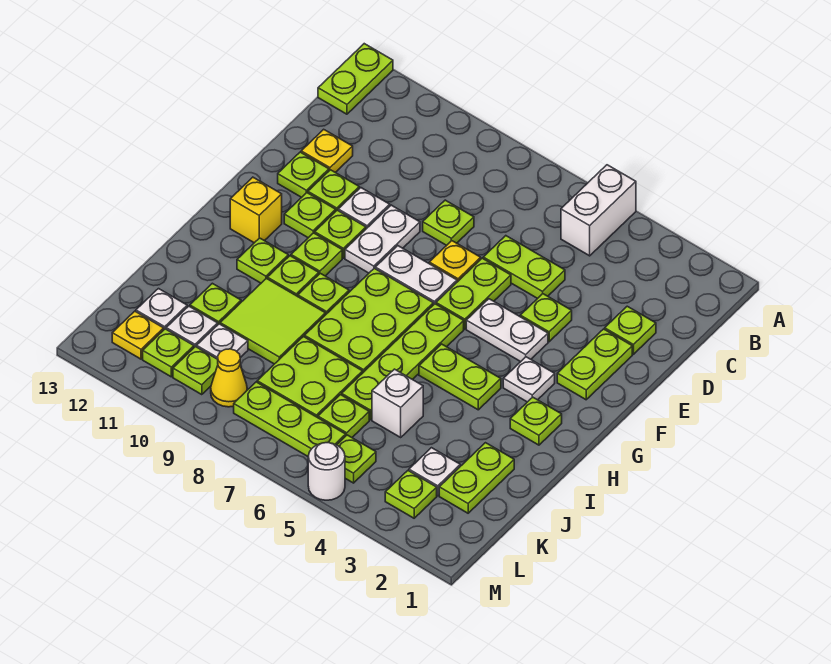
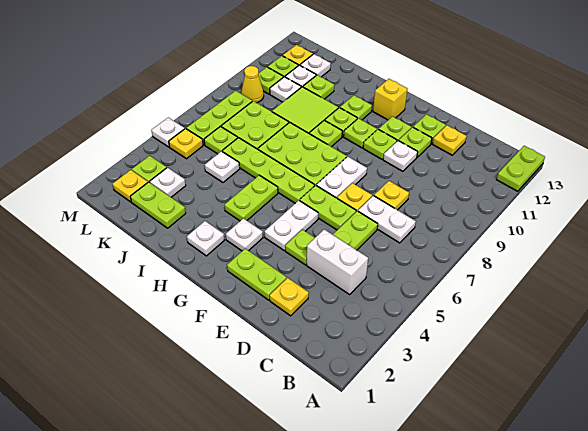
white 1x2 brick [561,165,636,256] -> white 1x2 brick moved to [307,229,368,294]
lime 1x2 plate [318,44,393,114] -> lime 1x2 plate turned to [496,146,545,191]
lime 1x1 plate [605,306,656,354] -> yellow 1x1 plate [270,278,309,316]
lime 1x1 plate [423,200,474,245] -> yellow 1x1 plate [374,181,409,210]
white 1x2 plate [345,205,420,273] -> white 1x2 plate moved to [358,196,416,243]
lime 1x1 plate [510,397,562,445] -> white 1x1 plate [187,221,224,256]
white 1x1 brick [372,369,423,437] -> white 1x1 plate [205,151,240,182]
none -> yellow 1x1 plate [113,170,148,202]
lime 1x1 plate [337,435,376,483] -> yellow 1x1 plate [169,129,203,159]
white 1x1 round brick [308,443,345,500] -> white 1x1 plate [151,118,185,147]

